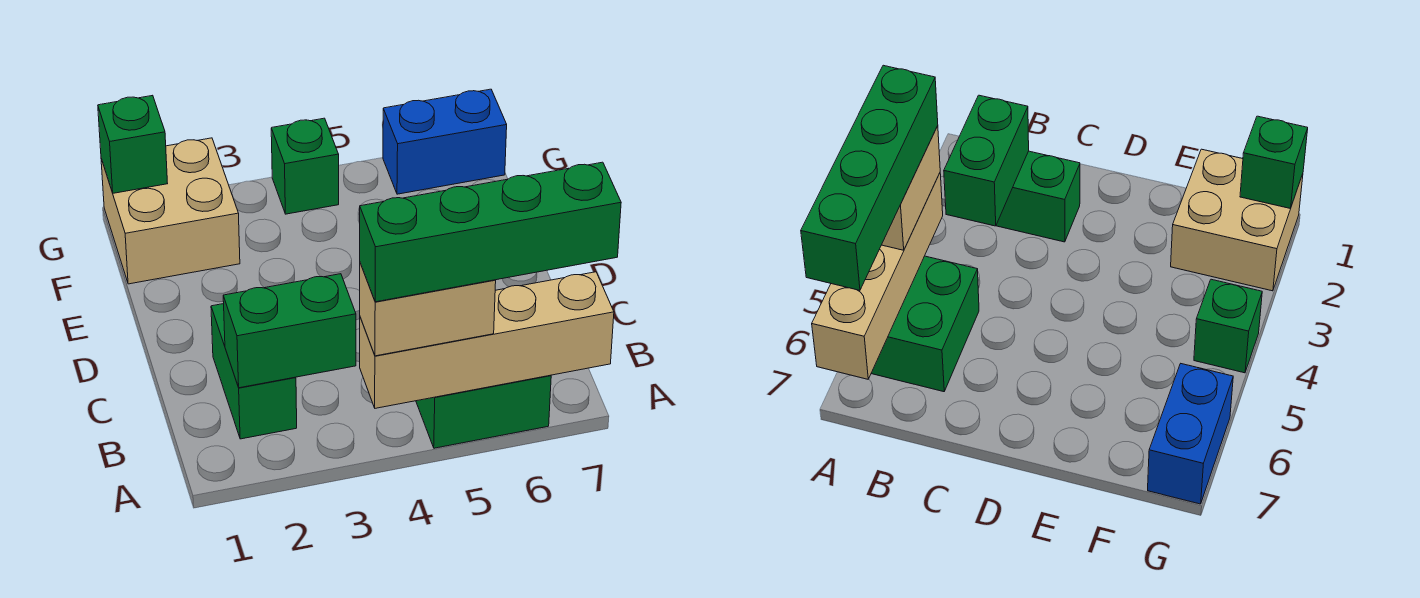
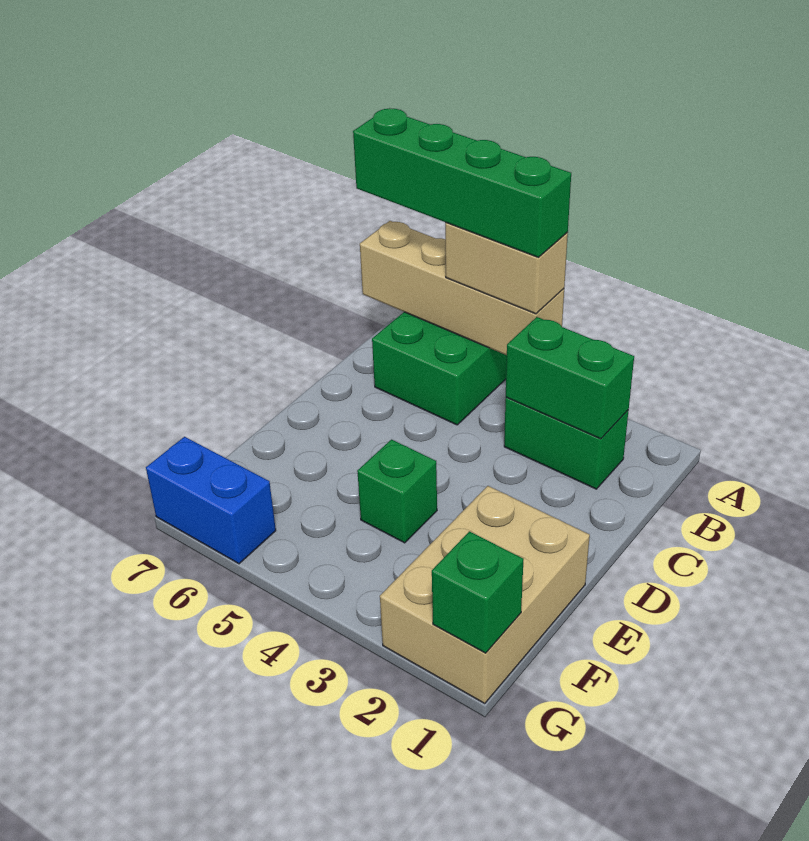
green 1x2 brick [211,304,297,439] -> green 1x2 brick turned to [504,397,629,489]
tan 2x2 brick [101,138,240,284] -> tan 2x3 brick [380,486,590,703]
green 1x1 brick [271,118,339,214] -> green 1x1 brick moved to [357,440,437,543]

